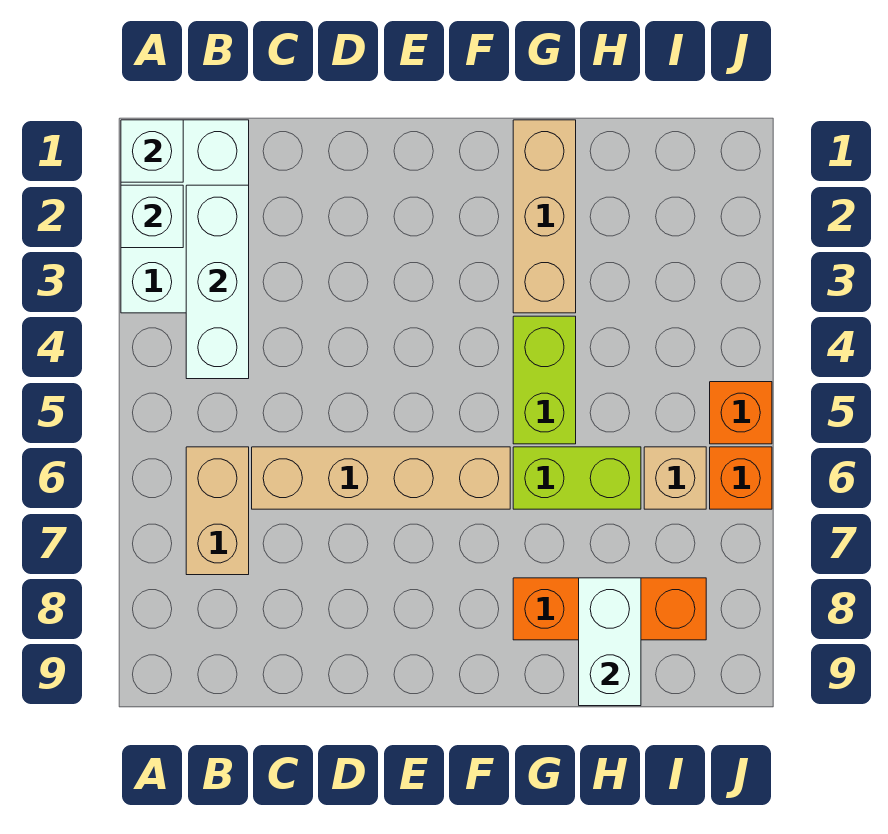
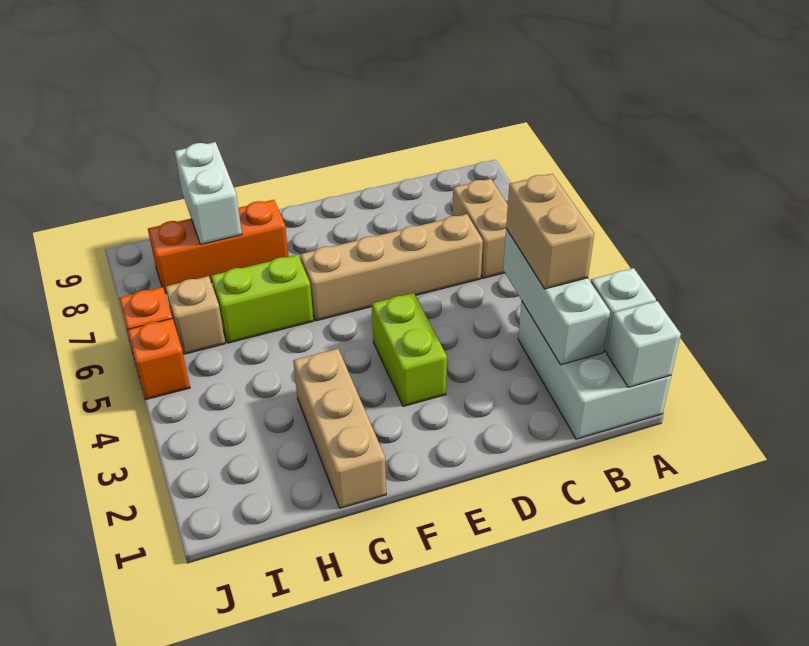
none -> tan 1x2 brick [506,174,594,289]
lime 1x2 brick [513,316,576,444] -> lime 1x2 brick moved to [372,293,447,406]

